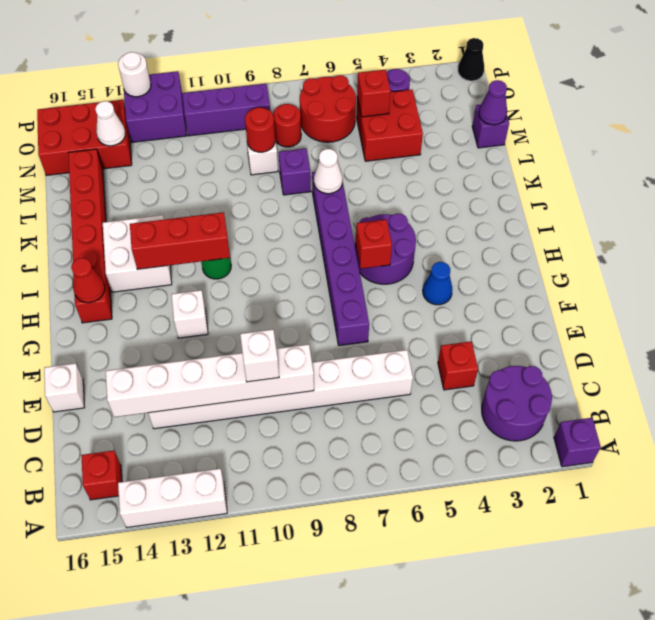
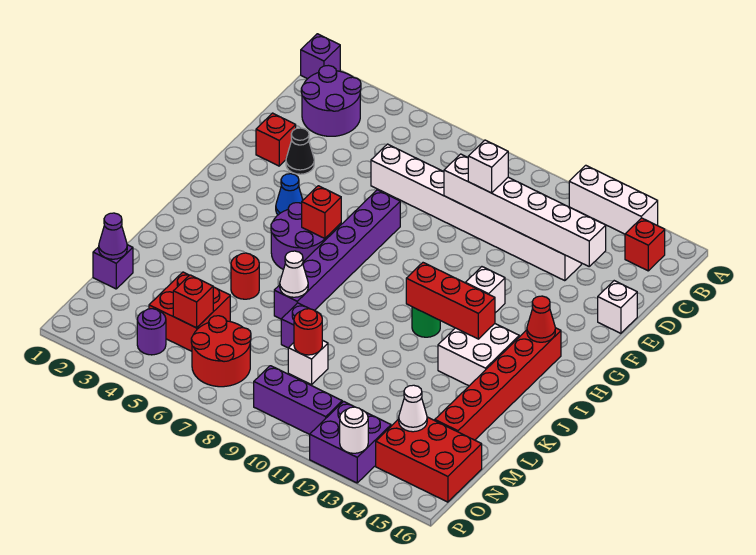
red 1x1 brick [438,341,478,390] -> red 1x1 brick moved to [256,113,296,166]
red 1x1 round brick [273,104,301,147] -> red 1x1 round brick moved to [231,253,259,299]
black 1x1 cone [458,38,484,81] -> black 1x1 cone moved to [286,128,314,174]

